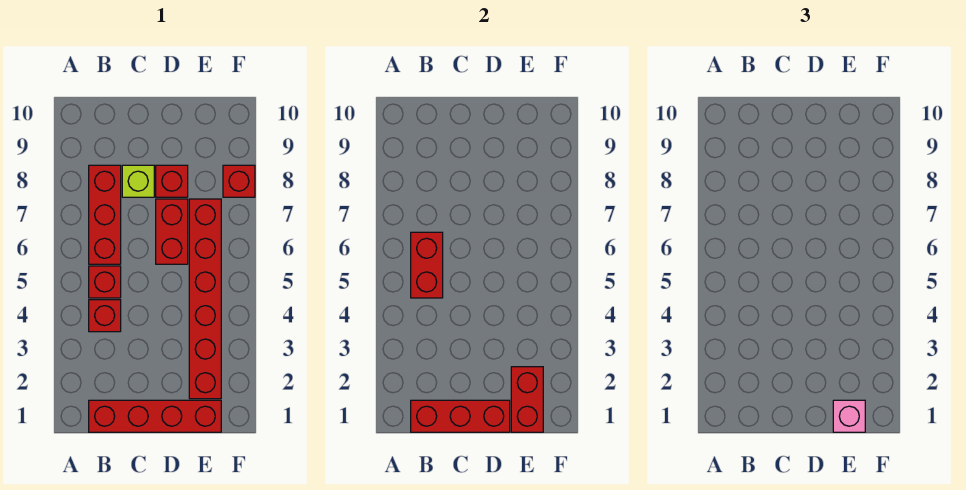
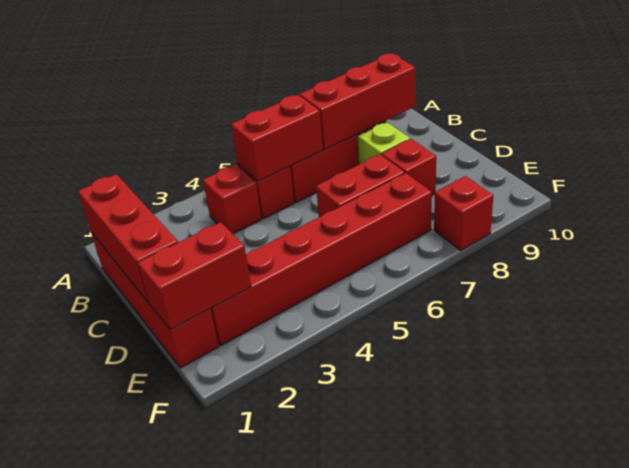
none -> red 1x3 brick [300,54,415,149]
pink 1x1 brick [833,400,865,432] -> none

